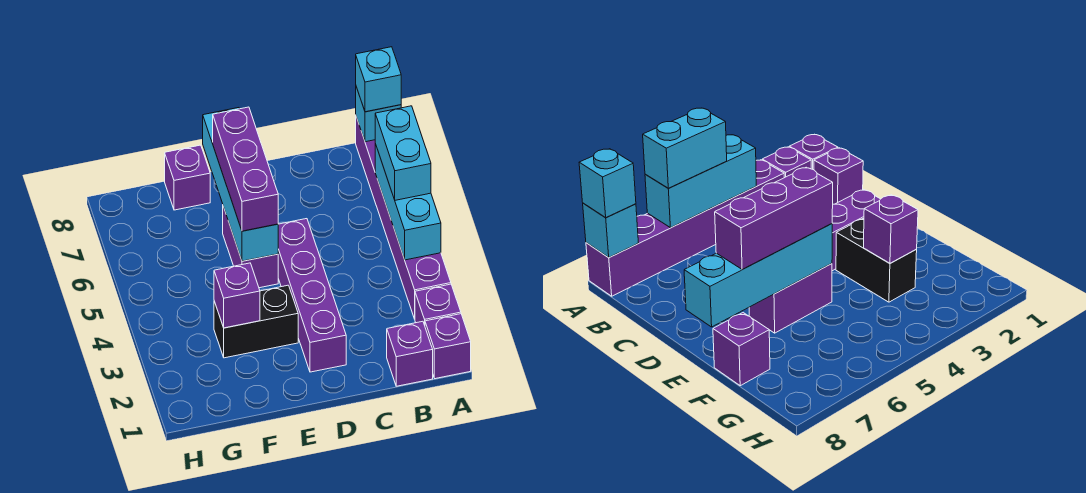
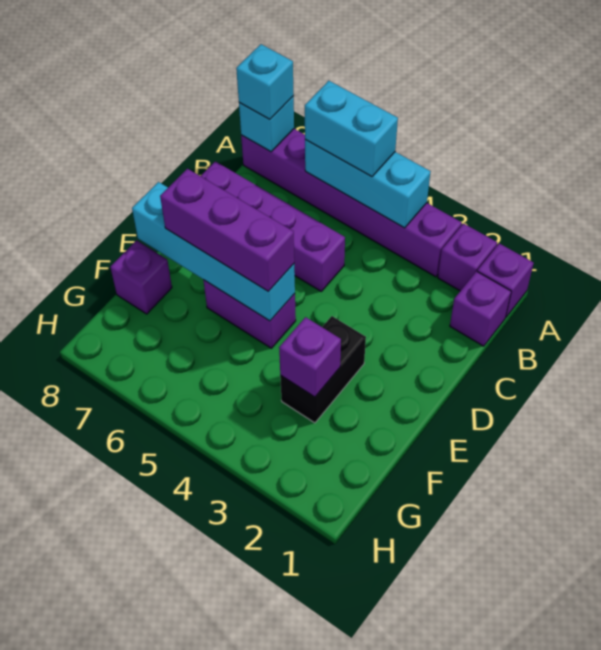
purple 1x4 brick [278,219,346,372] -> purple 1x4 brick moved to [201,161,345,291]

